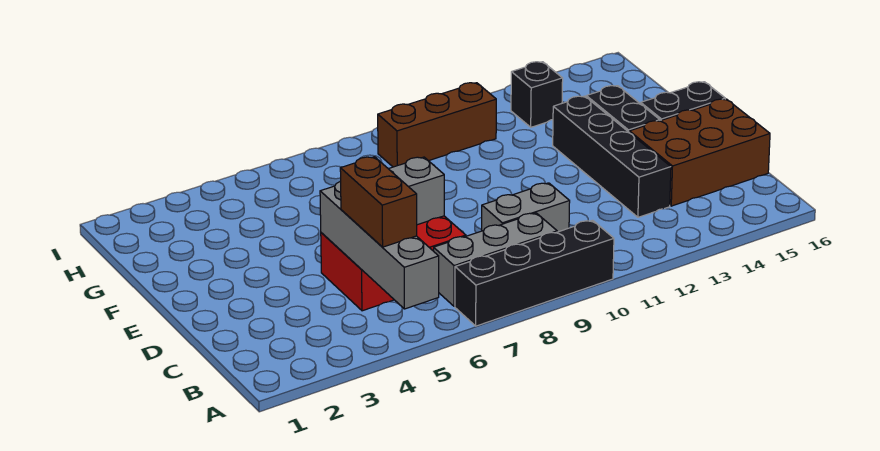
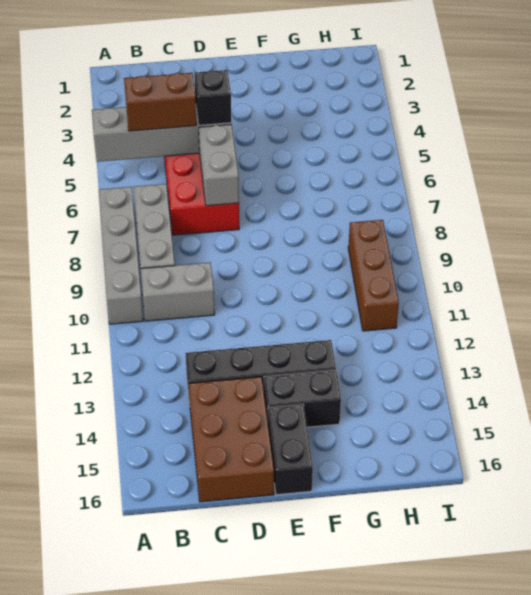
black 1x4 brick [455,220,614,326] -> grey 1x4 brick [99,187,143,324]
grey 1x2 brick [482,183,570,232] -> grey 1x2 brick turned to [141,263,215,321]
black 1x1 brick [511,62,563,127] -> black 1x1 brick moved to [194,70,231,125]

